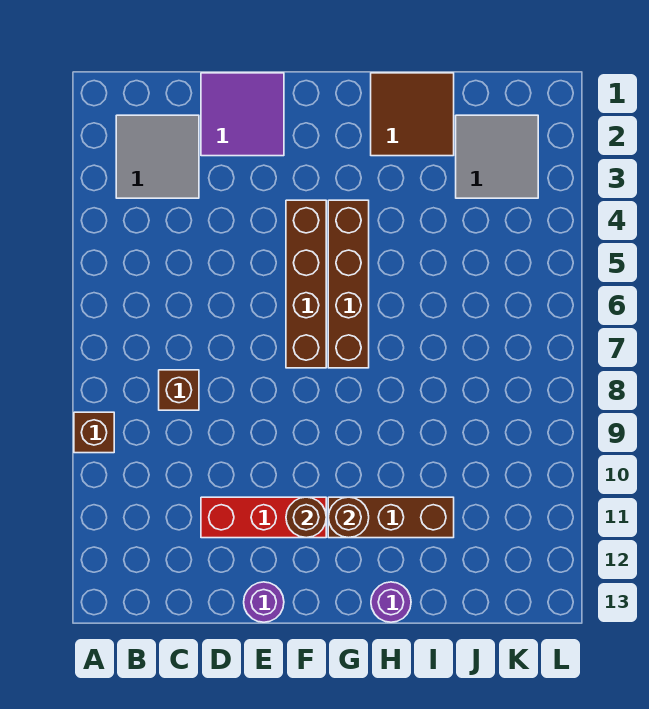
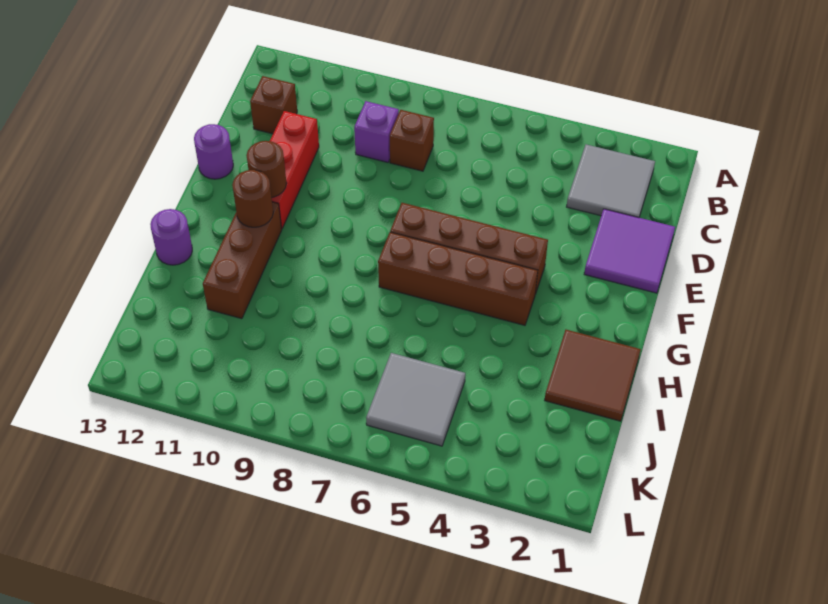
brown 1x1 brick [74,412,114,453] -> brown 1x1 brick moved to [250,76,297,134]
none -> purple 1x1 brick [354,101,399,162]
grey 2x2 tile [456,115,538,198] -> grey 2x2 tile moved to [366,353,465,446]

